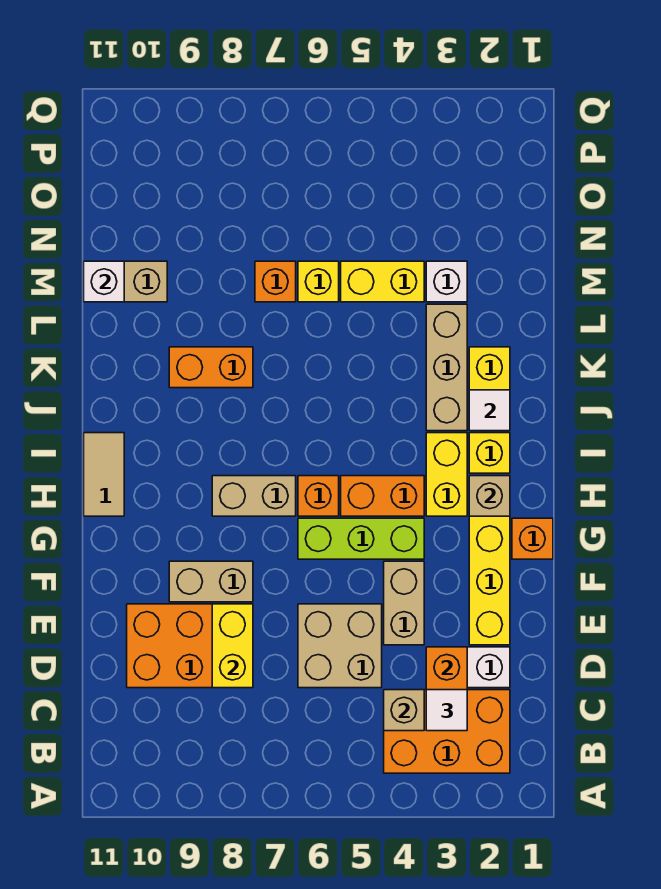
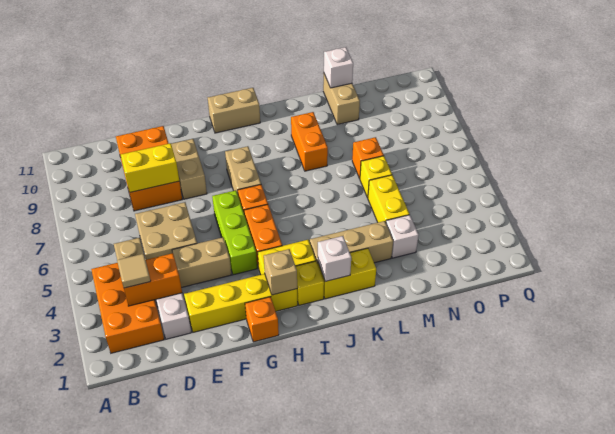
white 1x1 tile [426,690,467,731] -> tan 1x1 tile [117,254,151,288]
tan 1x2 tile [84,433,124,516] -> tan 1x2 brick [208,88,260,133]
white 1x1 tile [469,390,510,431] -> white 1x1 brick [318,236,351,282]

